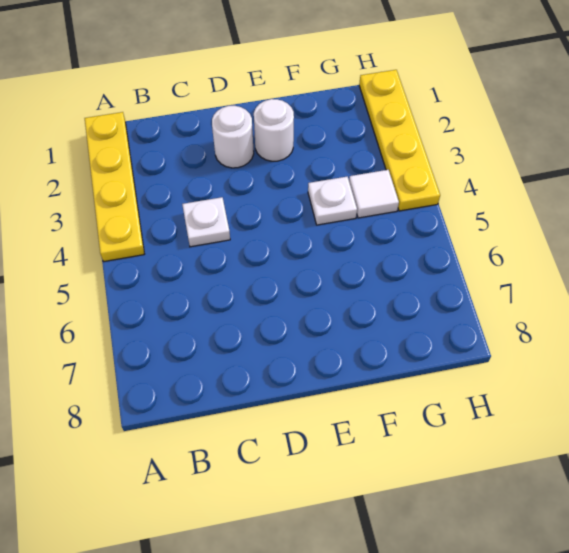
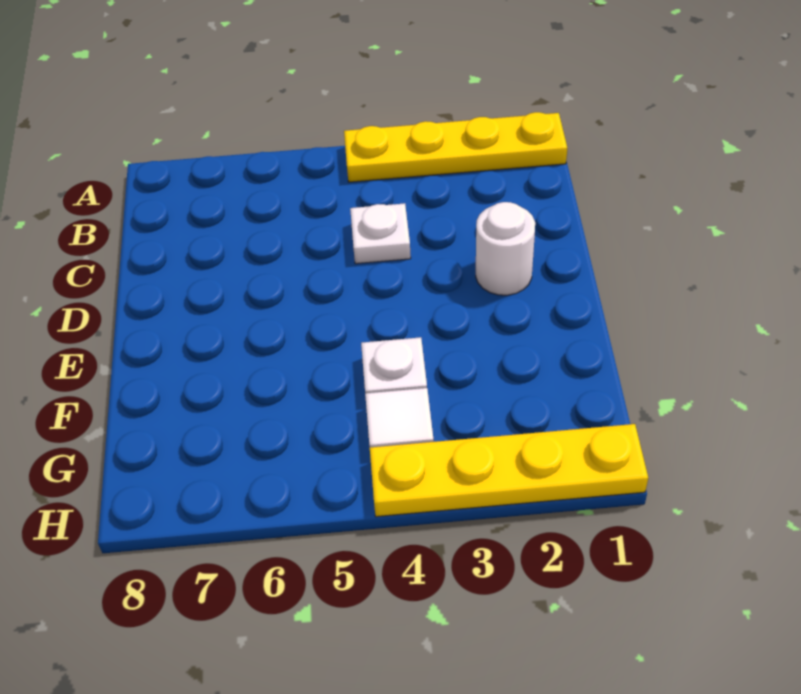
white 1x1 round brick [254,99,294,161] -> none

